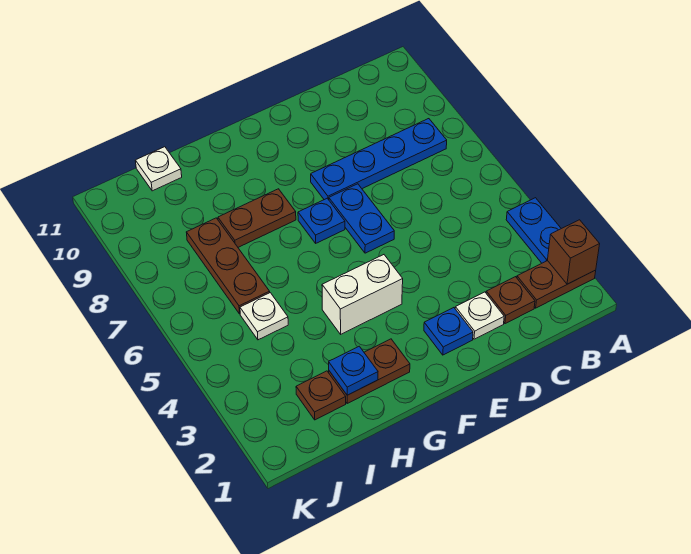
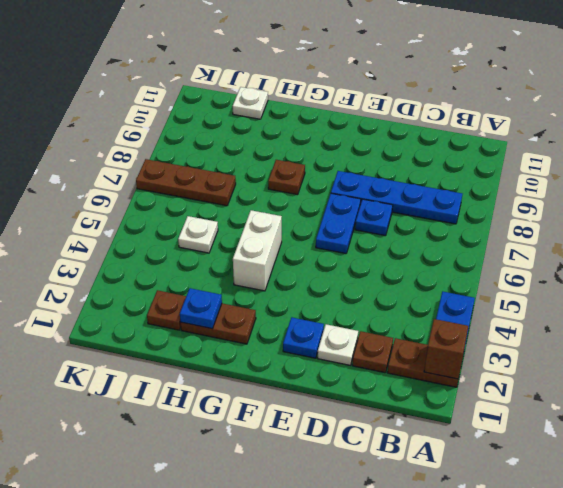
white 1x2 brick [322,255,403,334] -> white 1x2 brick turned to [233,210,282,291]
blue 1x1 plate [298,198,345,243] -> blue 1x1 plate moved to [355,199,393,236]
brown 1x2 plate [218,189,296,247] -> brown 1x1 plate [268,160,305,195]
brown 1x3 plate [186,218,270,314] -> brown 1x3 plate turned to [136,159,236,206]

